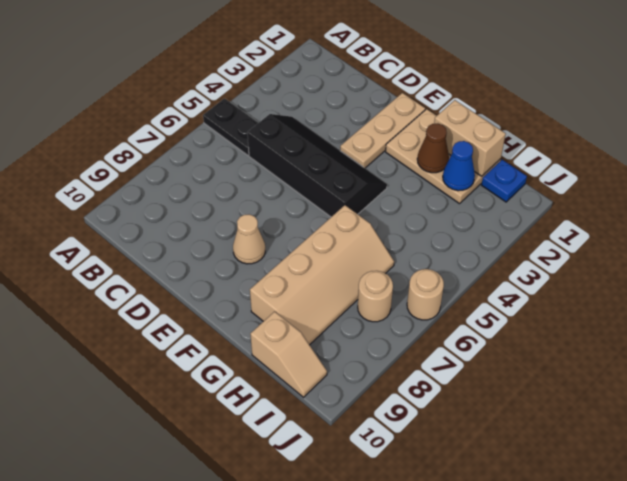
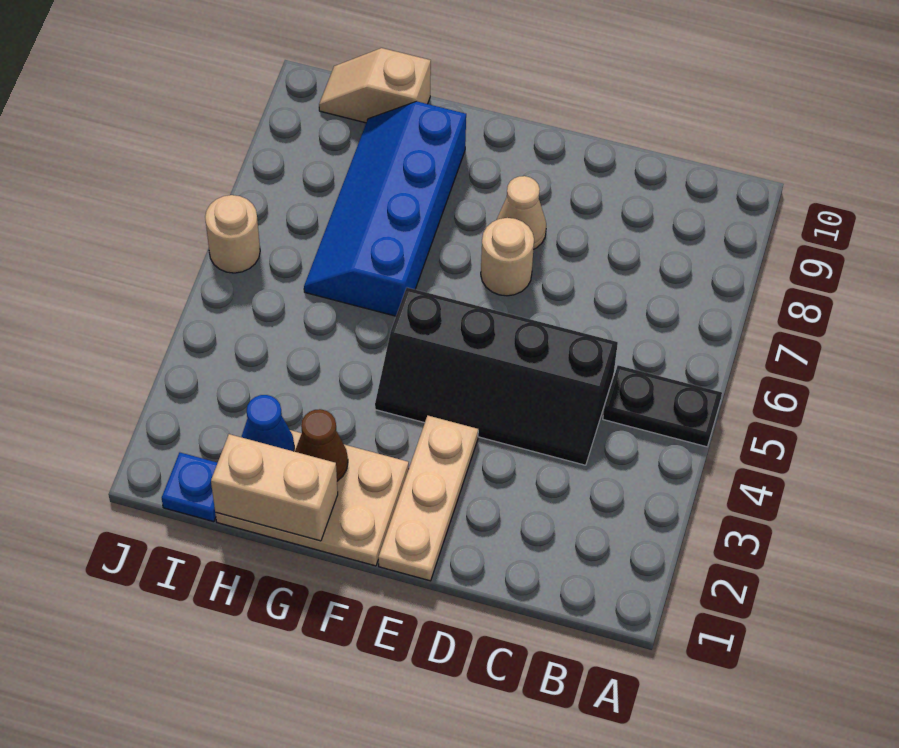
tan 2x4 slope [250,205,394,345] -> blue 2x4 slope [304,101,466,316]
tan 1x1 round brick [358,271,393,322] -> tan 1x1 round brick moved to [481,218,534,296]

